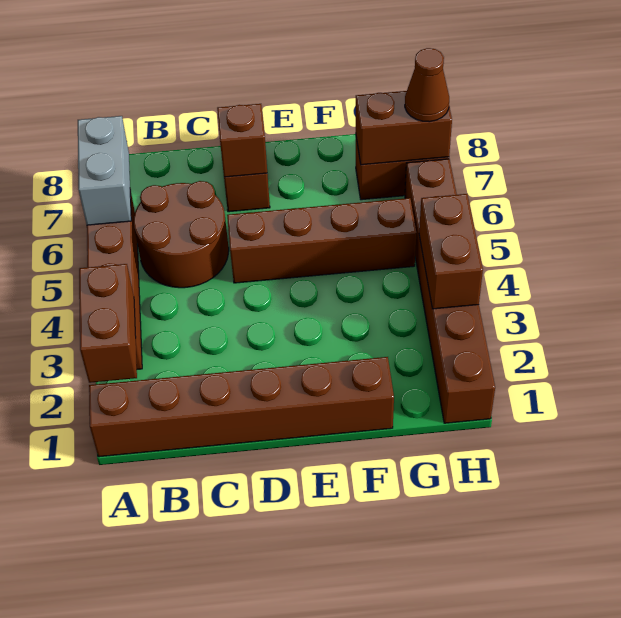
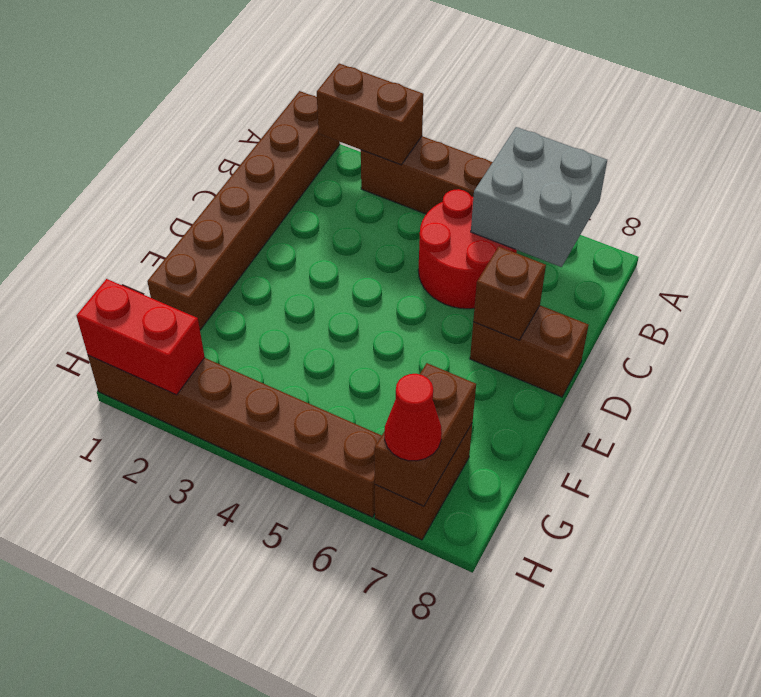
grey 1x2 brick [78,116,131,225] -> grey 2x2 brick [471,127,607,267]
brown 2x2 round brick [134,181,229,288] -> red 2x2 round brick [418,189,517,309]
brown 1x4 brick [227,198,416,283] -> none
none -> red 1x2 brick [76,279,205,395]
brown 1x2 brick [419,194,483,309] -> none
brown 1x1 cone [405,48,449,122] -> red 1x1 cone [385,374,442,461]

